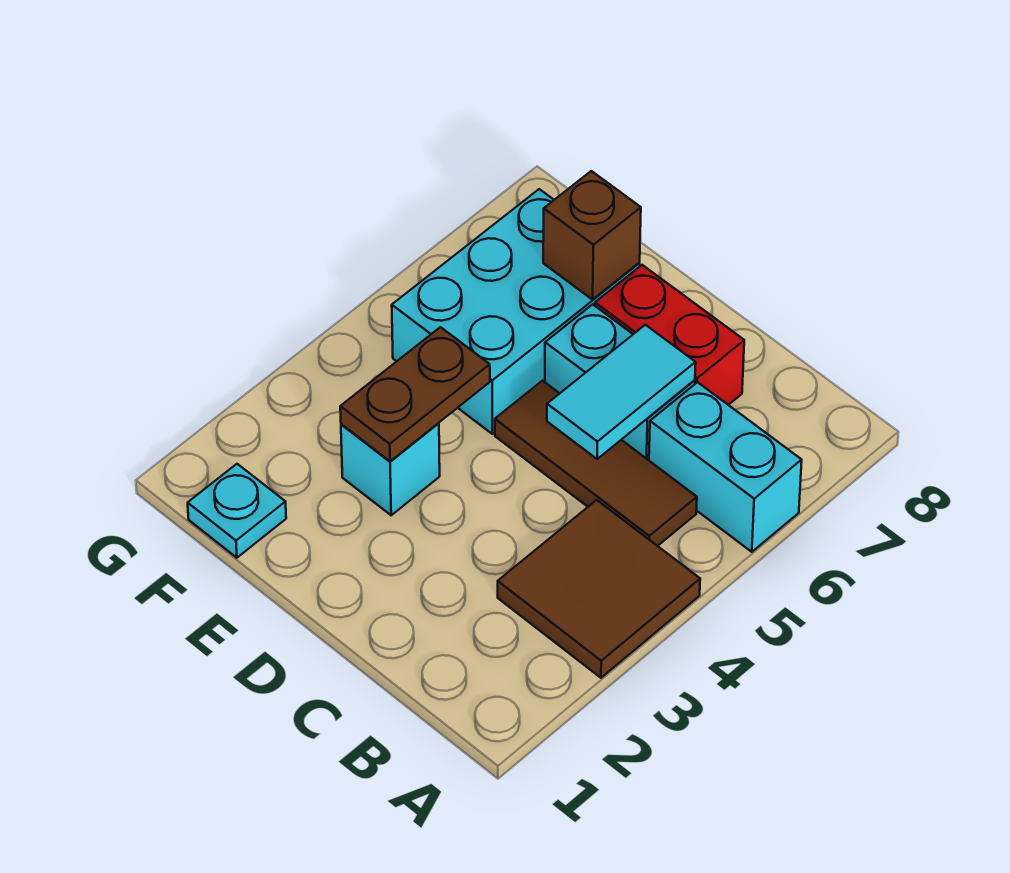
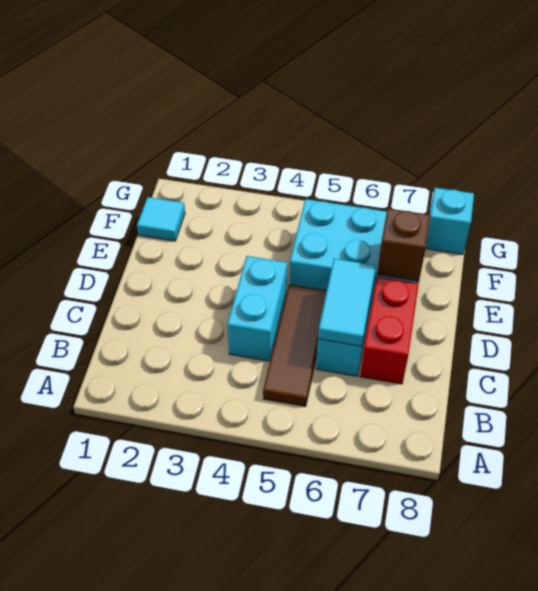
brown 2x2 tile [498,500,700,678] -> none
cyan 1x2 brick [649,382,802,552] -> cyan 1x2 brick moved to [227,256,287,361]
cyan 1x2 tile [547,325,696,459] -> cyan 1x2 tile turned to [318,259,376,346]
cyan 1x1 brick [341,423,440,515] -> cyan 1x1 brick moved to [426,188,474,255]
brown 1x2 plate [340,327,490,461] -> none
cyan 1x1 plate [188,464,286,558] -> cyan 1x1 tile [137,197,185,241]

